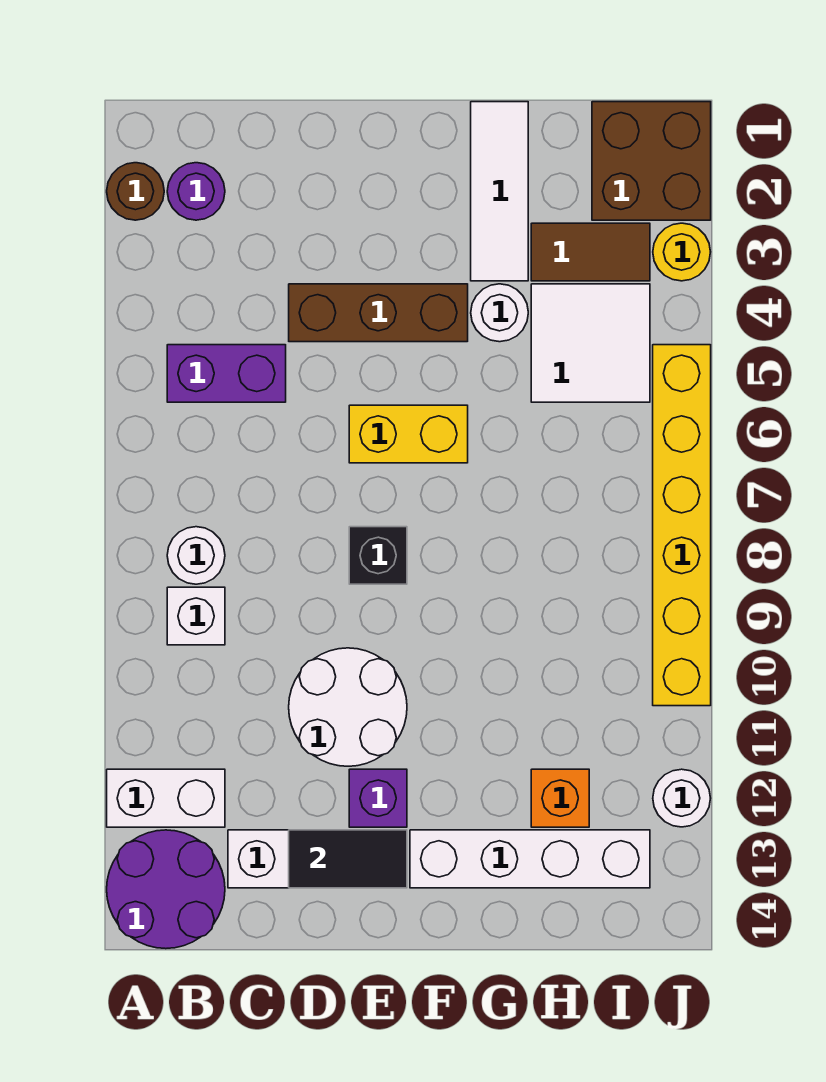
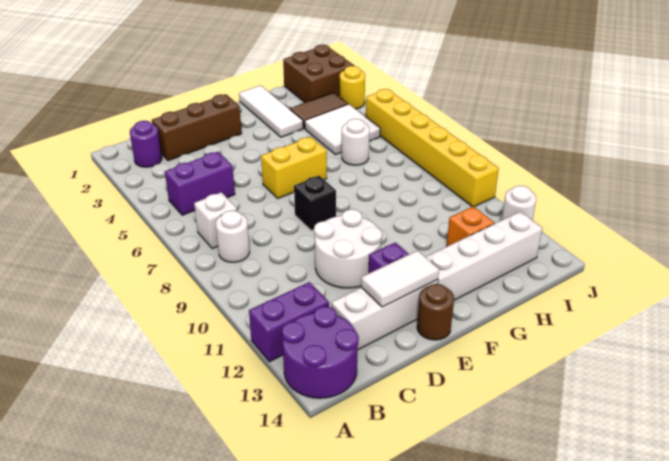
brown 1x1 round brick [107,163,164,220] -> brown 1x1 round brick moved to [417,284,454,340]
white 1x2 brick [107,769,225,827] -> purple 1x2 brick [249,282,329,362]
white 1x1 brick [167,587,225,645] -> white 1x1 brick moved to [194,192,237,249]
brown 1x3 brick [289,284,468,342] -> brown 1x3 brick moved to [152,94,242,161]
black 1x2 tile [289,830,407,888] -> white 1x2 tile [361,251,439,307]
white 1x1 round brick [471,284,528,342] -> white 1x1 round brick moved to [342,119,370,165]

